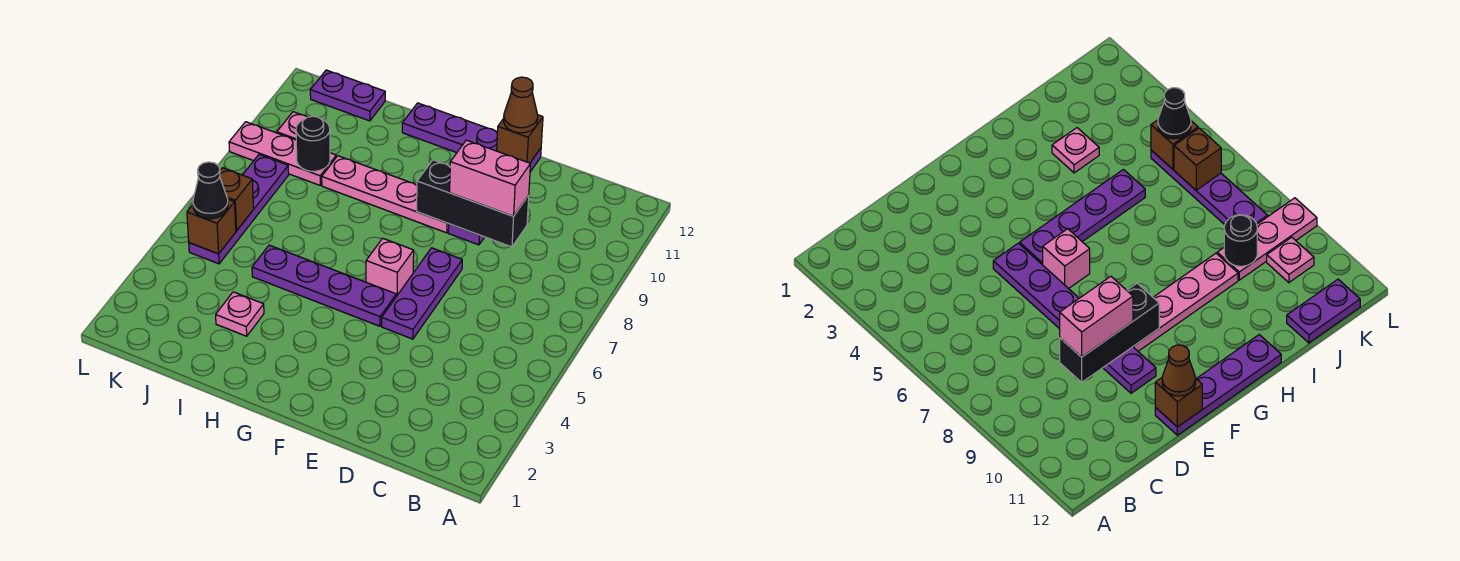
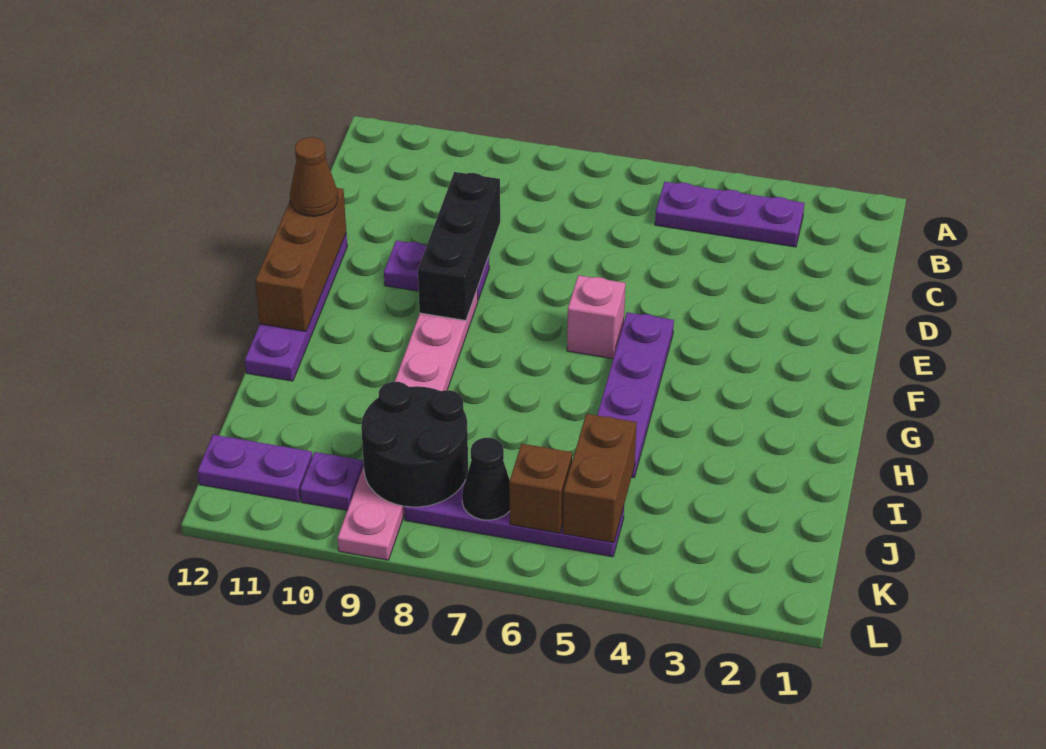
pink 1x2 brick [450,140,530,216] -> none
purple 1x3 plate [382,248,462,339] -> purple 1x3 plate moved to [655,182,804,247]
brown 1x1 brick [497,115,543,163] -> brown 1x3 brick [255,188,346,331]
pink 1x1 plate [216,292,264,336] -> none
black 1x1 round brick [296,116,330,171] -> black 2x2 round brick [361,382,468,507]
purple 1x2 plate [310,70,385,121] -> purple 1x2 plate turned to [198,435,312,502]
brown 1x1 brick [187,199,236,254] -> brown 1x2 brick [563,414,637,543]
black 1x1 cone [193,162,228,219] -> black 1x1 cone moved to [462,438,510,520]
pink 1x1 plate [277,112,307,140] -> purple 1x1 plate [300,452,364,510]

